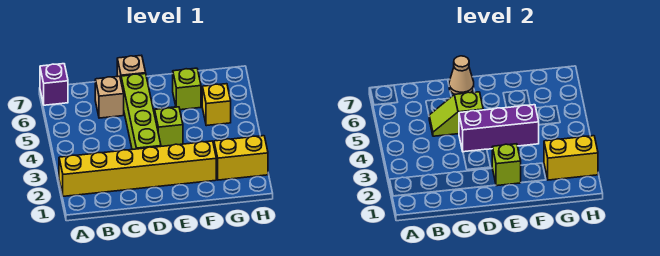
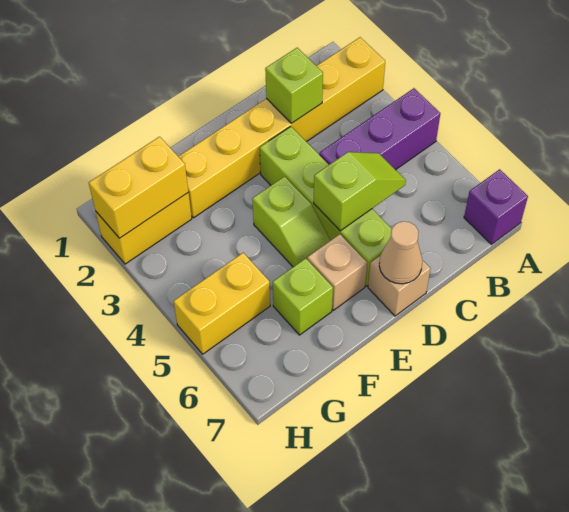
tan 1x1 brick [95,76,124,118] -> tan 1x1 brick moved to [307,234,367,310]
purple 1x3 brick [459,105,539,152] -> purple 1x3 brick moved to [319,88,440,170]
lime 1x1 brick [492,144,521,186] -> lime 1x1 brick moved to [265,48,323,123]
yellow 1x1 brick [202,84,231,126] -> yellow 1x2 brick [174,253,270,354]

